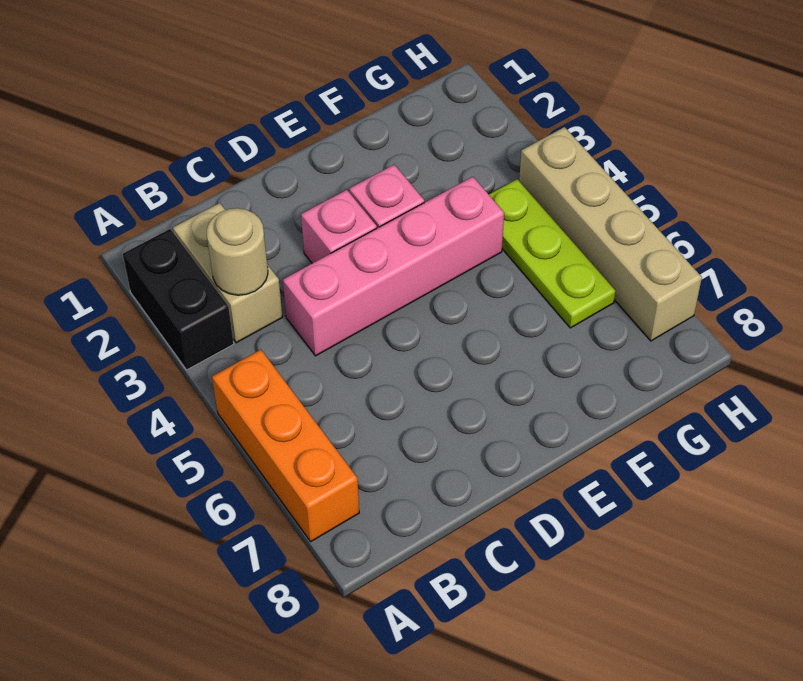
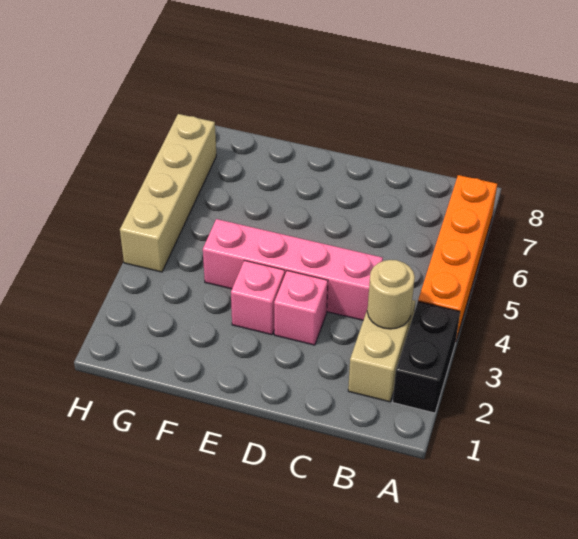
orange 1x3 brick [212,350,359,541] -> orange 1x4 brick [418,175,497,340]
lime 1x3 plate [489,179,616,328] -> none

